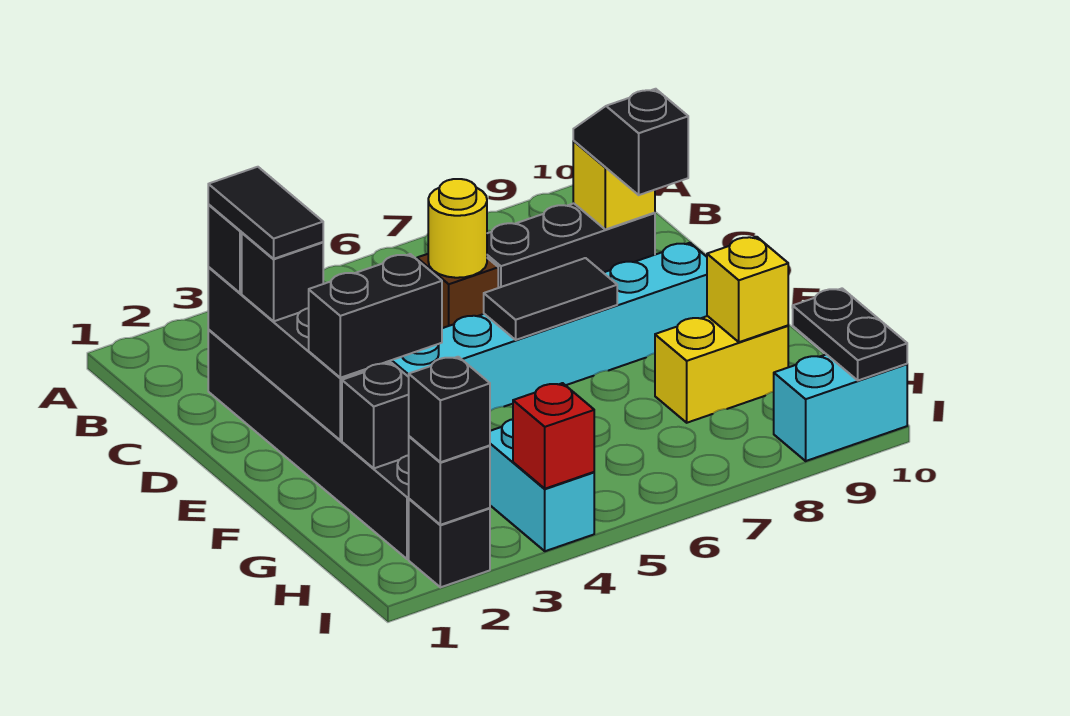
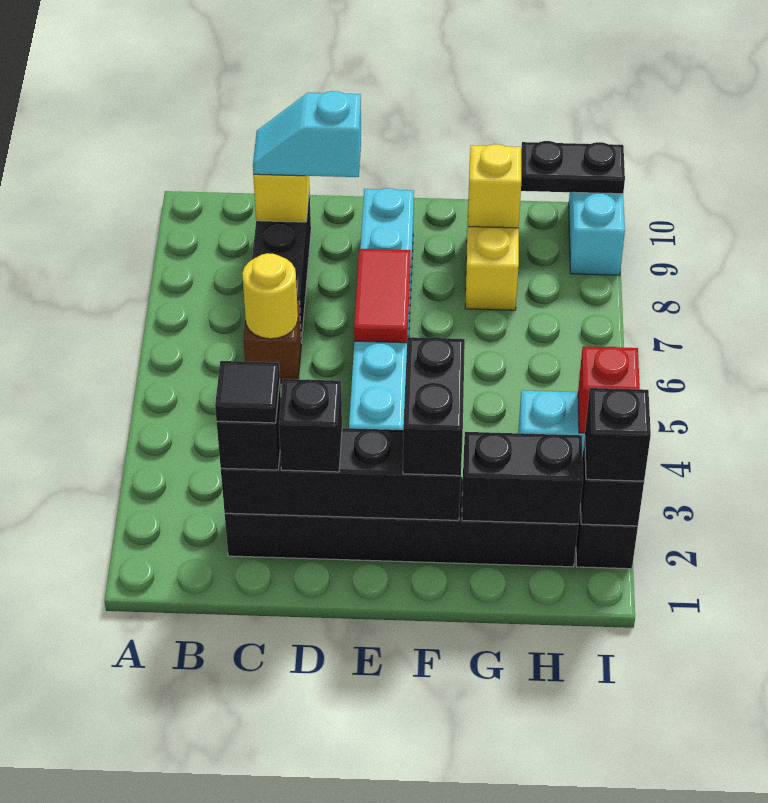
black 1x2 tile [208,167,323,259] -> black 1x1 tile [215,361,280,423]
black 1x2 slope [573,89,688,195] -> cyan 1x2 slope [253,91,361,177]
black 1x2 tile [484,258,617,340] -> red 1x2 tile [354,249,411,343]
black 1x1 brick [342,363,409,468] -> black 1x2 brick [462,432,583,524]

